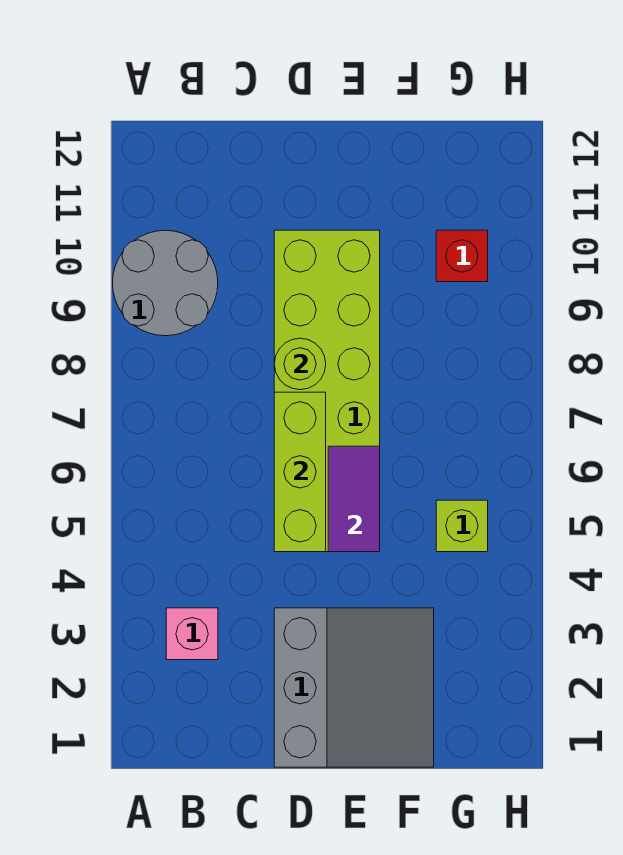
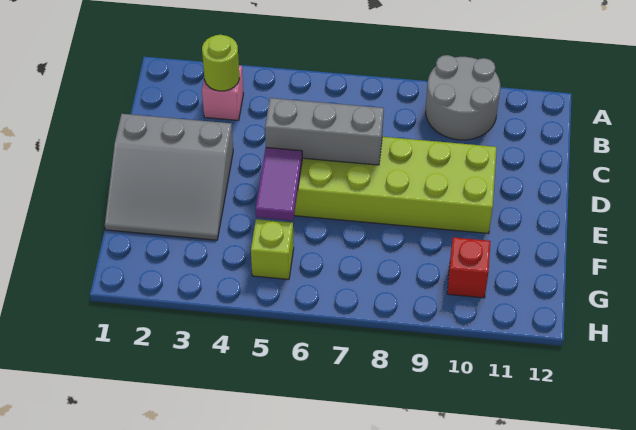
lime 1x3 brick [274,392,326,552] -> grey 1x3 brick [265,98,384,165]
lime 1x1 round brick [274,338,326,390] -> lime 1x1 round brick moved to [202,35,239,91]
purple 1x2 tile [328,446,380,552] -> purple 1x2 tile turned to [256,147,302,221]

